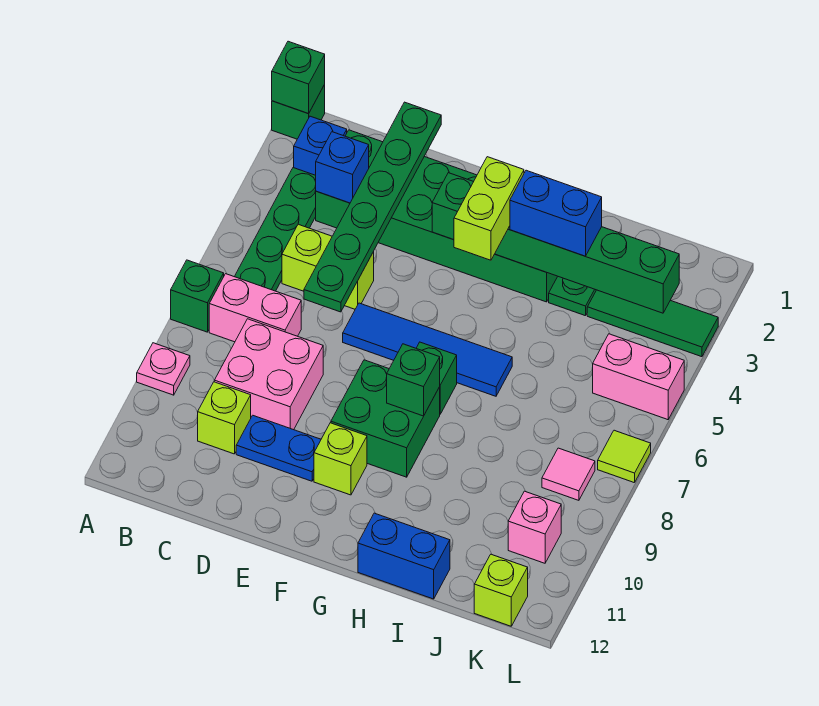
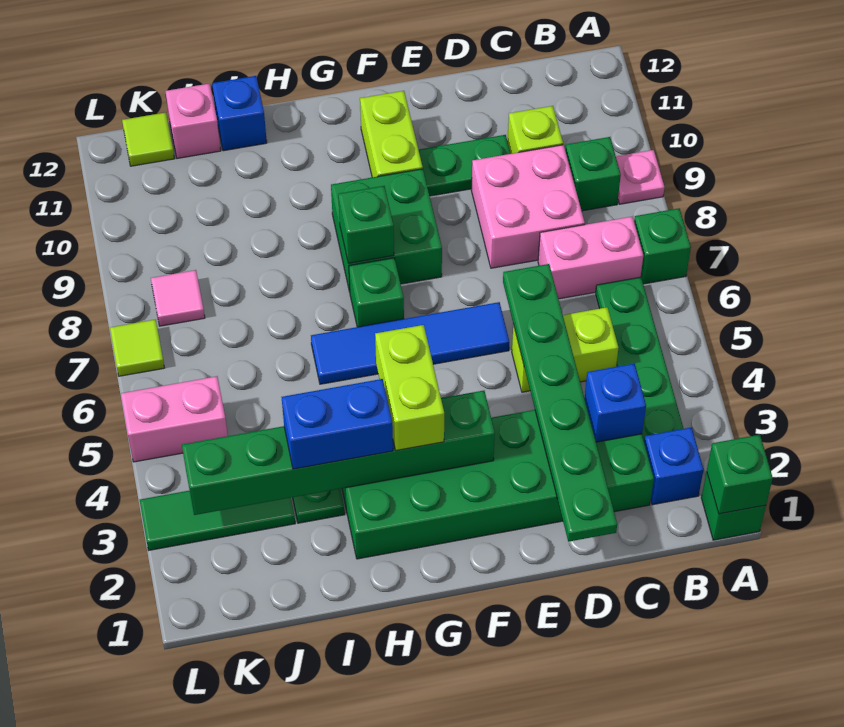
none -> green 1x1 brick [565,137,621,211]
blue 1x2 plate [236,415,321,481] -> green 1x2 plate [419,135,511,196]
lime 1x1 brick [314,423,367,495] -> lime 1x2 brick [360,91,423,177]
blue 1x2 brick [358,513,450,599] -> blue 1x1 brick [212,76,267,151]
pink 1x1 brick [508,491,561,563] -> pink 1x1 brick moved to [165,84,221,158]
lime 1x1 brick [474,554,528,626] -> lime 1x1 tile [122,113,174,166]

